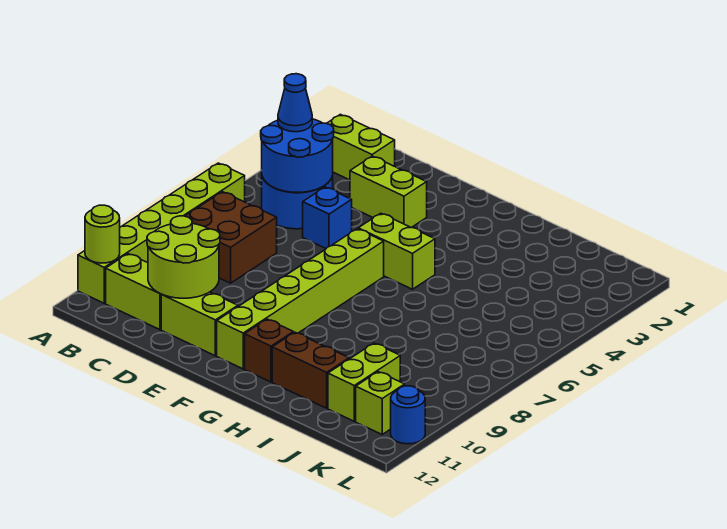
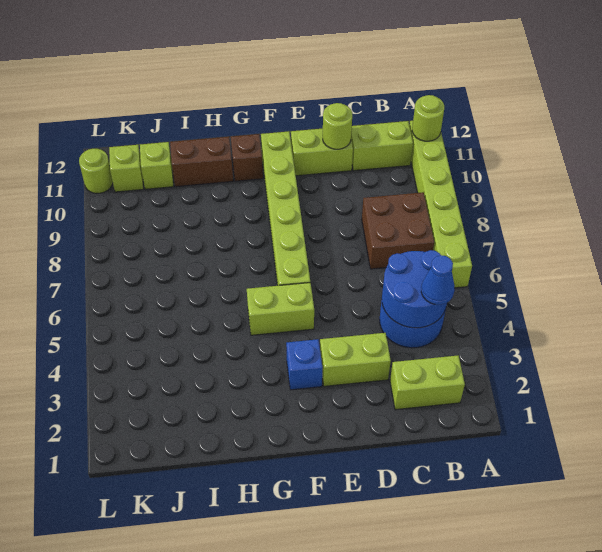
lime 2x2 round brick [147,216,220,298] -> lime 1x1 round brick [323,103,352,149]
blue 1x1 brick [303,187,352,248] -> blue 1x1 brick moved to [286,339,322,390]
lime 1x2 brick [328,343,400,421] -> lime 1x1 brick [140,142,173,189]
blue 1x1 round brick [391,386,425,444] -> lime 1x1 round brick [79,149,113,193]

